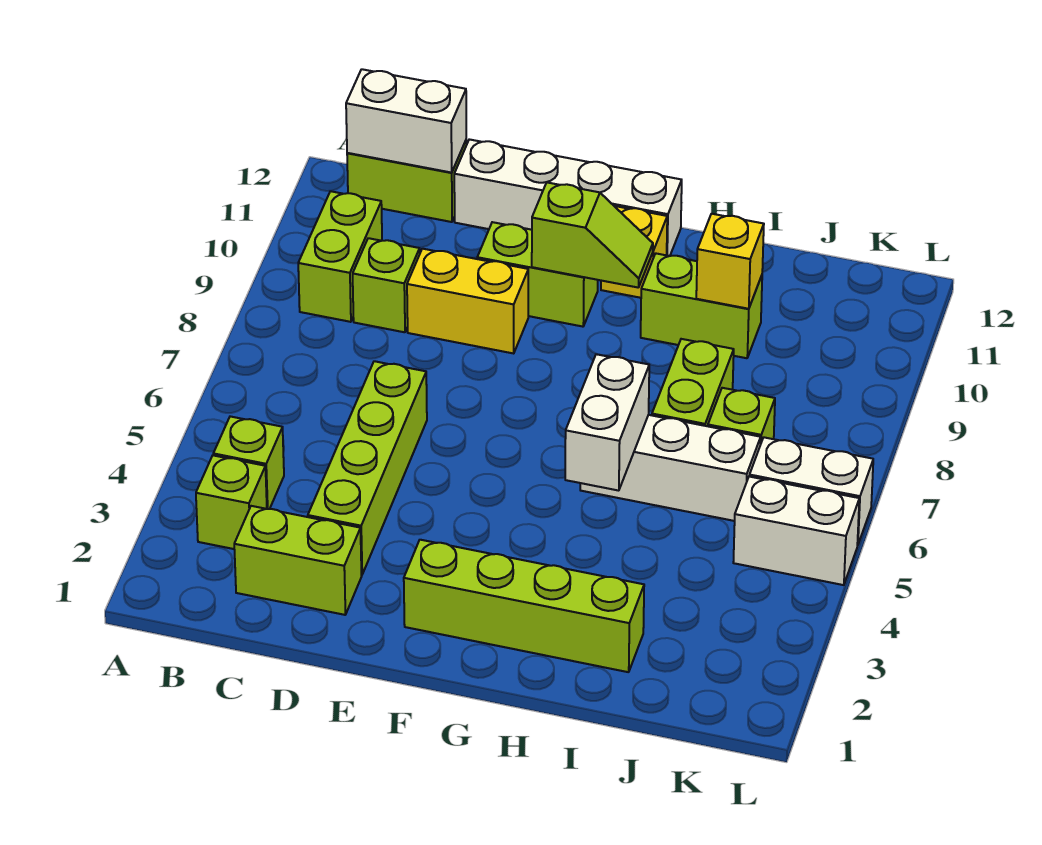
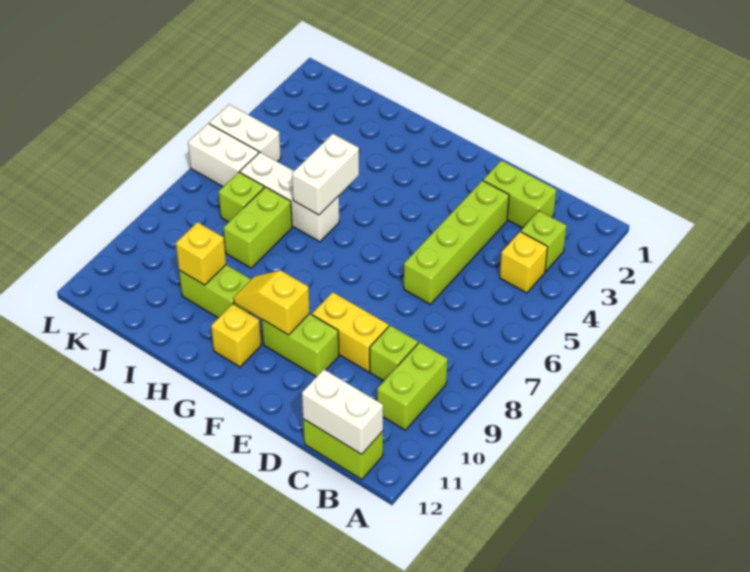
lime 1x1 brick [213,416,284,509] -> yellow 1x1 brick [500,232,548,293]
white 1x4 brick [454,139,682,256] -> none
lime 1x4 brick [404,540,644,672] -> none
lime 1x2 slope [532,183,653,288] -> yellow 1x2 slope [233,270,310,335]

